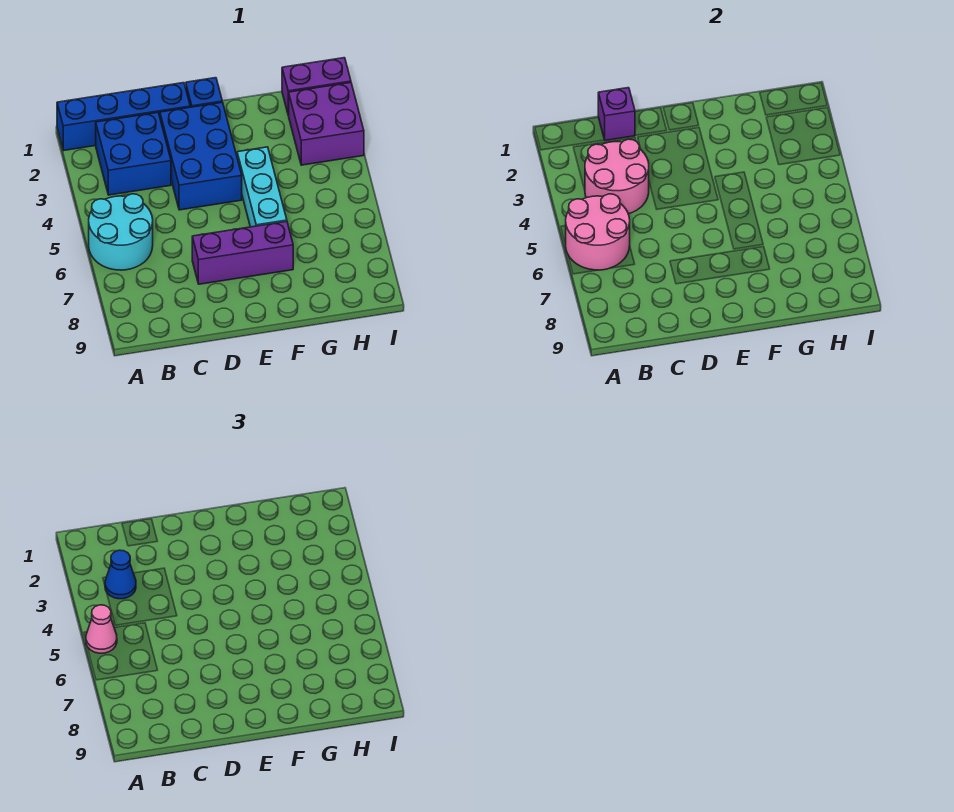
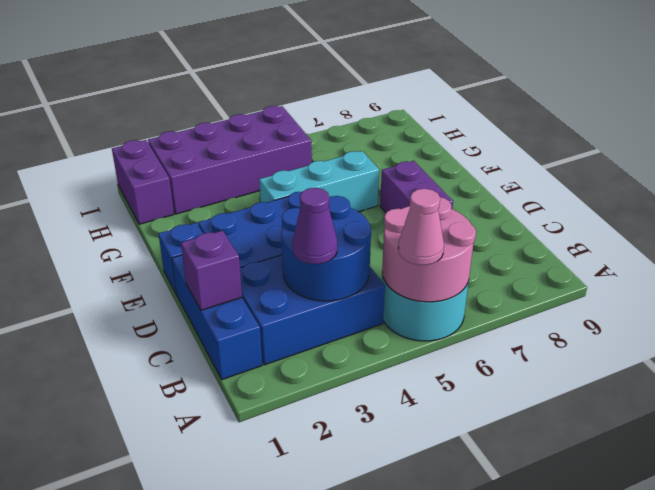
blue 1x4 brick [57,83,190,151] -> blue 1x3 brick [172,255,262,379]
blue 2x2 brick [96,112,171,195] -> blue 2x3 brick [240,255,385,365]
pink 2x2 round brick [585,139,649,214] -> blue 2x2 round brick [281,196,371,301]
blue 1x1 cone [105,550,136,599] -> purple 1x1 cone [293,188,337,264]
purple 1x3 brick [192,221,293,284] -> purple 1x2 brick [380,161,453,213]
purple 2x2 brick [288,82,364,165] -> purple 2x4 brick [148,106,312,214]

